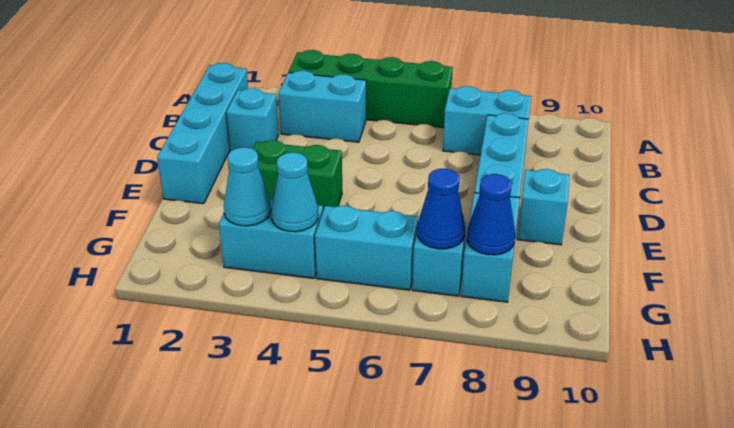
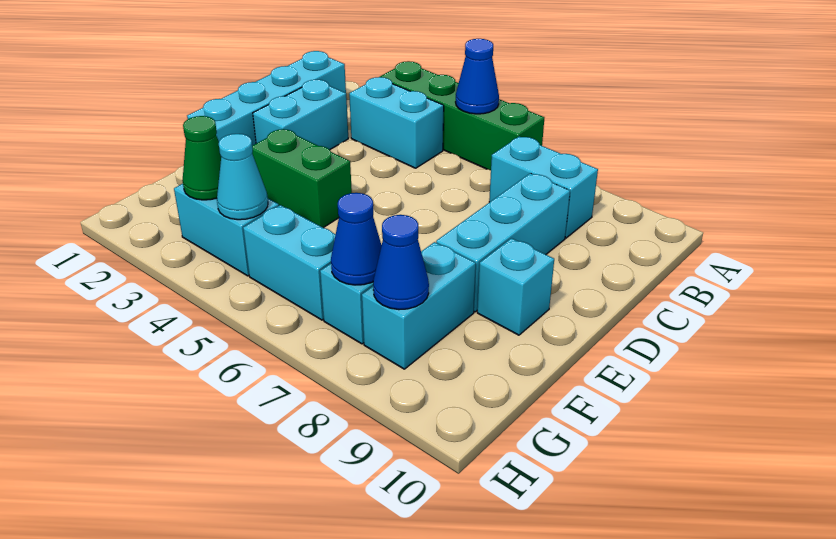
none -> blue 1x1 cone [456,39,499,114]
cyan 1x1 brick [226,88,279,152] -> cyan 1x2 brick [253,80,348,150]
cyan 1x1 cone [224,147,271,226] -> green 1x1 cone [182,116,221,200]

